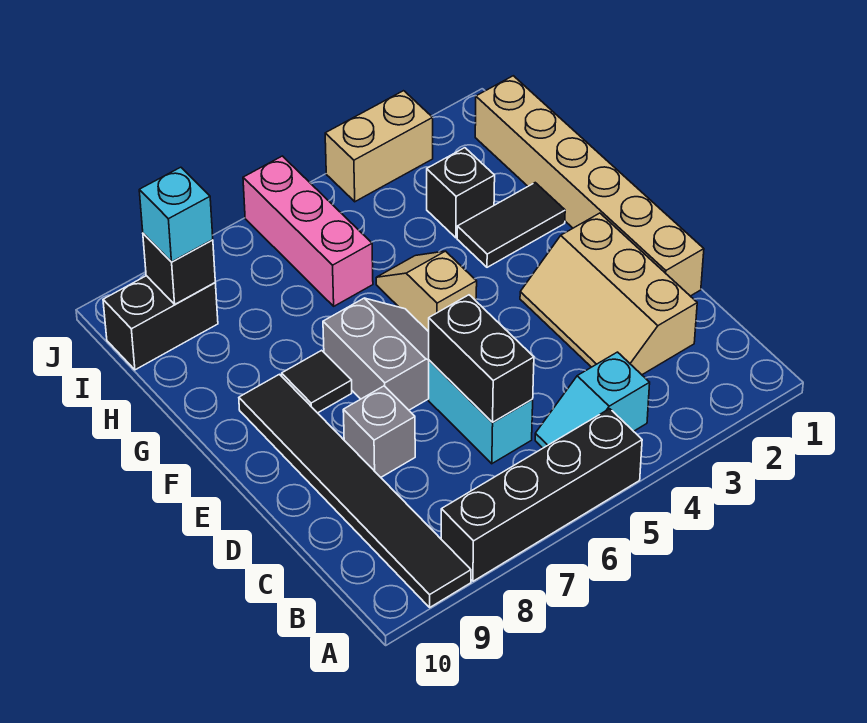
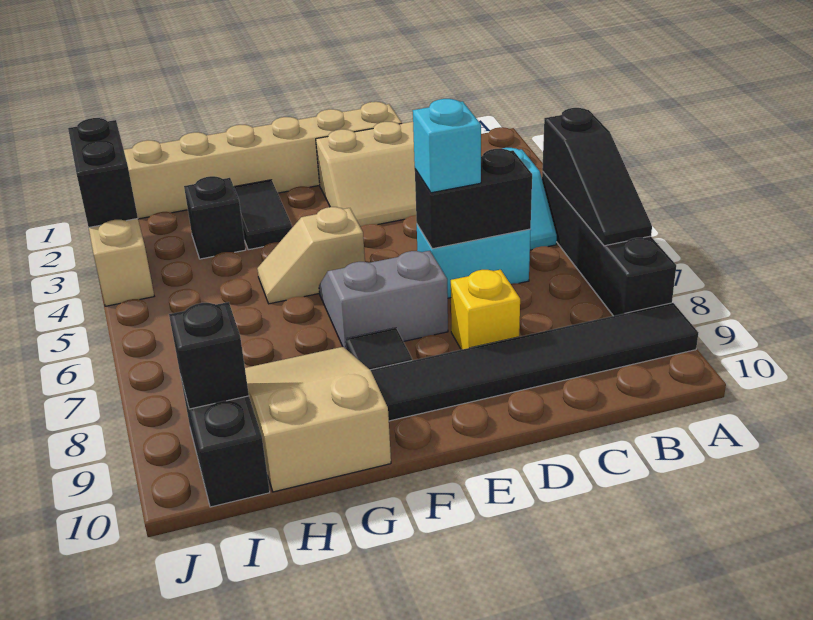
none -> black 1x3 slope [542,108,652,246]
grey 1x1 brick [343,386,415,477] -> yellow 1x1 brick [451,270,520,350]
none -> tan 2x3 slope [245,347,391,492]
pink 1x3 brick [243,156,373,306] -> none
cyan 1x1 brick [139,167,213,262] -> cyan 1x1 brick moved to [413,99,481,193]
none -> black 1x2 brick [68,118,138,228]

